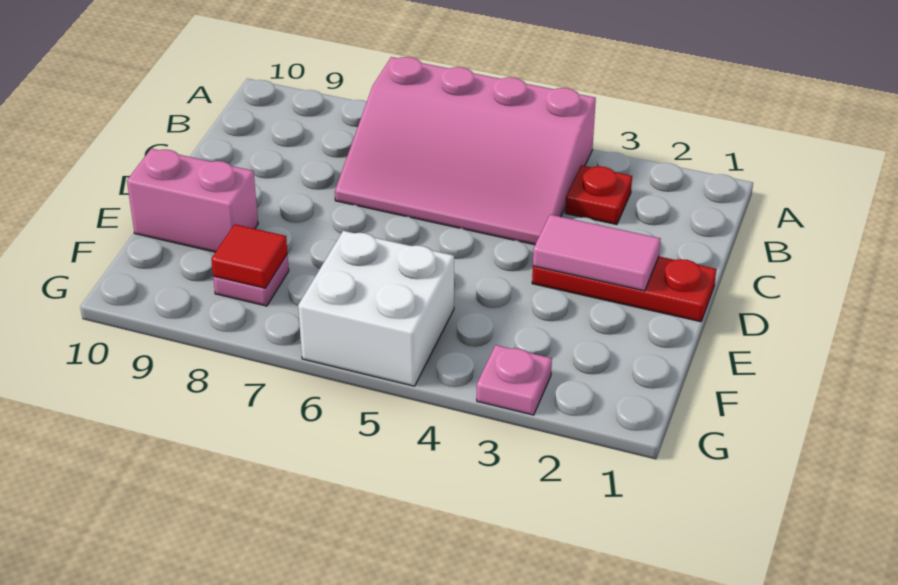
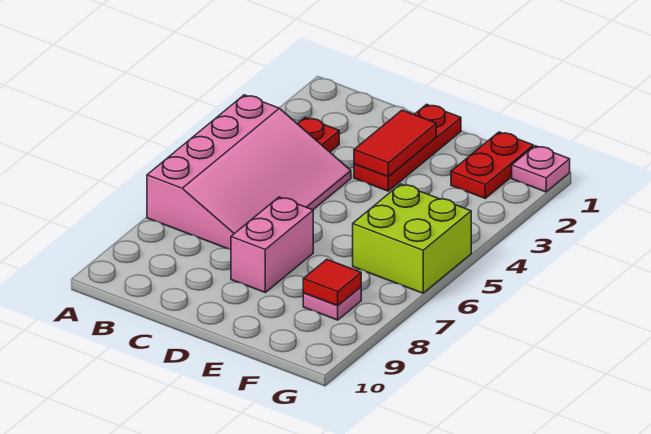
pink 1x2 tile [533,215,661,291] -> red 1x2 tile [354,110,436,177]
pink 1x2 brick [127,149,258,252] -> pink 1x2 brick moved to [231,197,313,292]
none -> red 1x2 plate [451,132,533,198]
white 2x2 brick [298,231,454,386] -> lime 2x2 brick [353,184,471,293]
pink 1x1 plate [477,345,552,415] -> pink 1x1 plate moved to [512,146,570,192]

